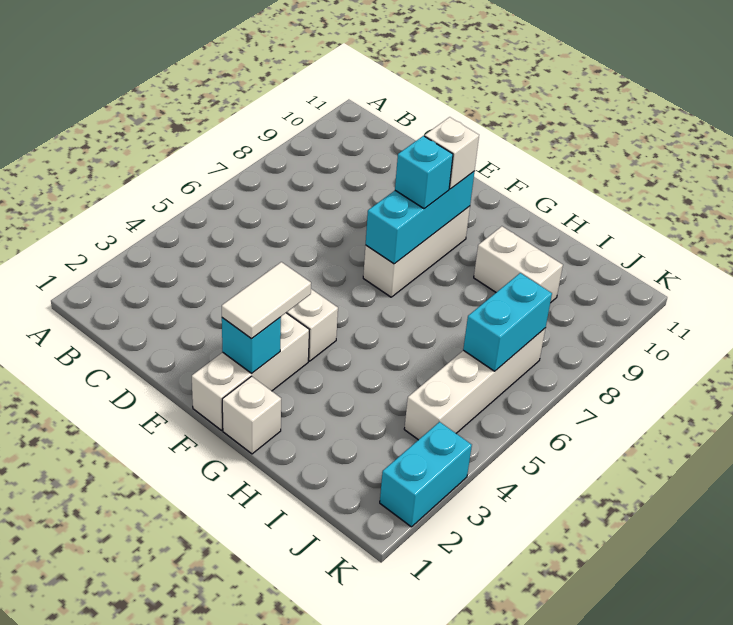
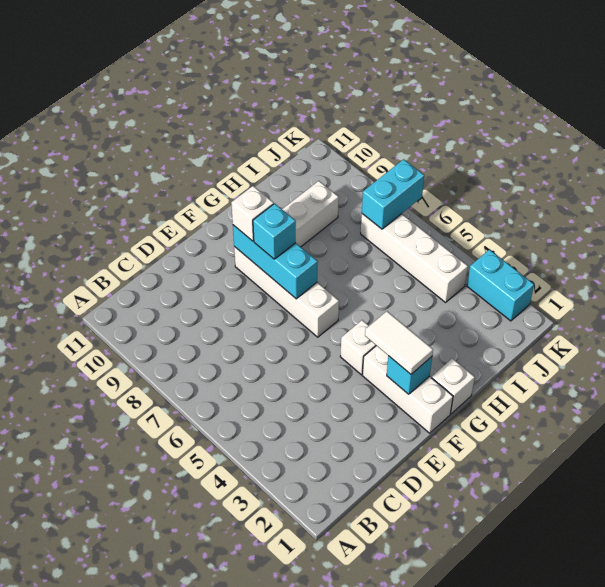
white 1x3 brick [363,206,470,297] -> white 1x4 brick [234,247,339,337]
cyan 1x2 brick [463,273,552,371] -> cyan 1x2 brick turned to [362,159,424,229]

